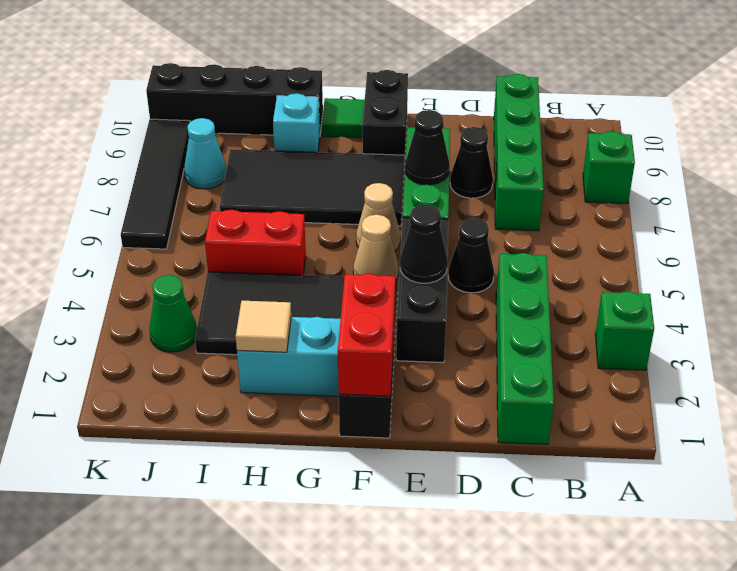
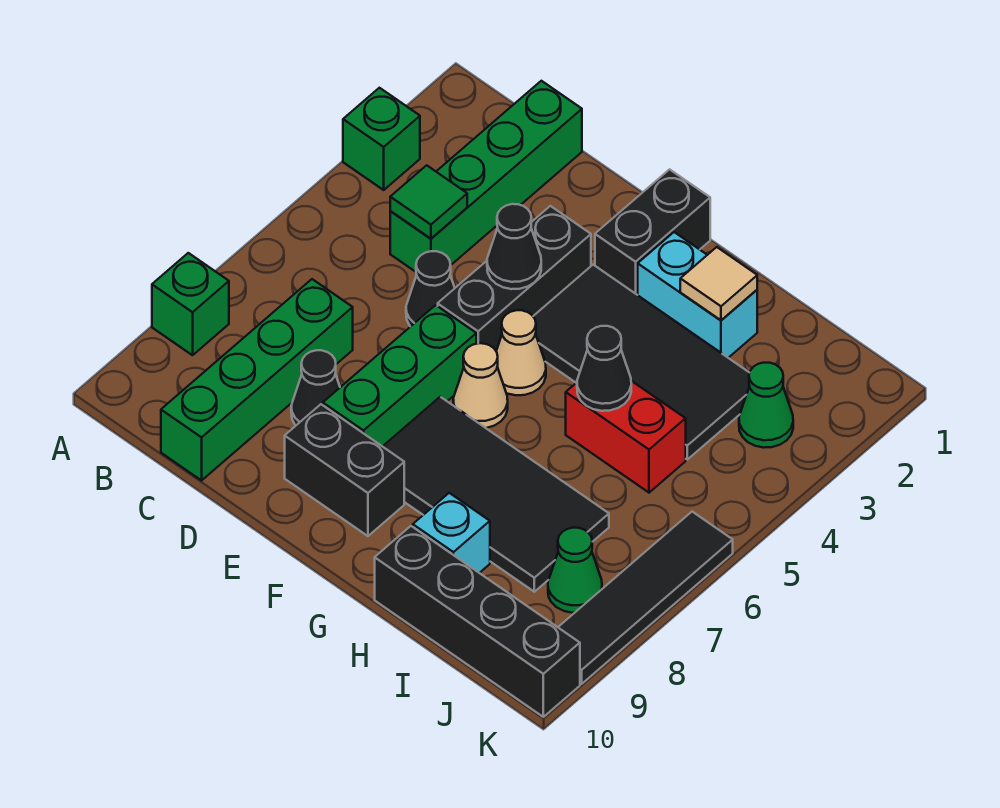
black 1x1 cone [405,110,450,185] -> black 1x1 cone moved to [577,326,631,411]
red 1x2 brick [338,274,395,396] -> none
black 1x2 brick [362,70,408,164] -> black 1x2 brick turned to [285,404,404,536]
green 1x1 tile [322,98,365,138] -> green 1x1 tile moved to [390,165,467,239]
cyan 1x1 cone [184,118,226,189] -> green 1x1 cone [548,528,602,613]

